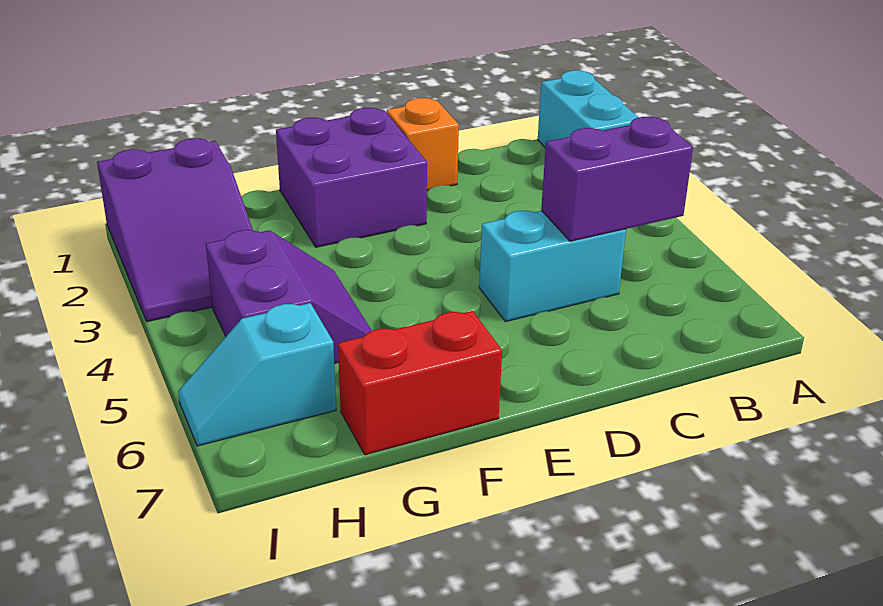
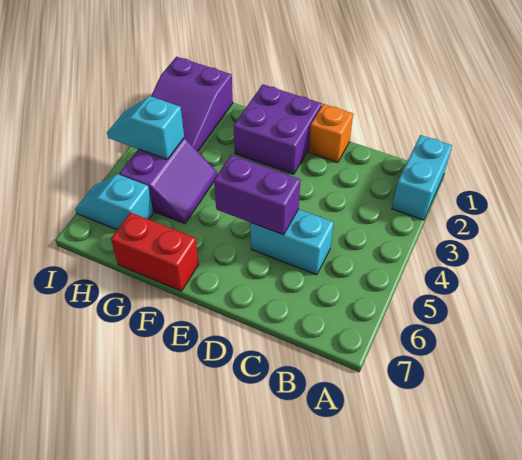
purple 1x2 brick [541,117,693,241] -> purple 1x2 brick moved to [214,155,301,235]
none -> cyan 1x2 slope [107,96,184,159]

